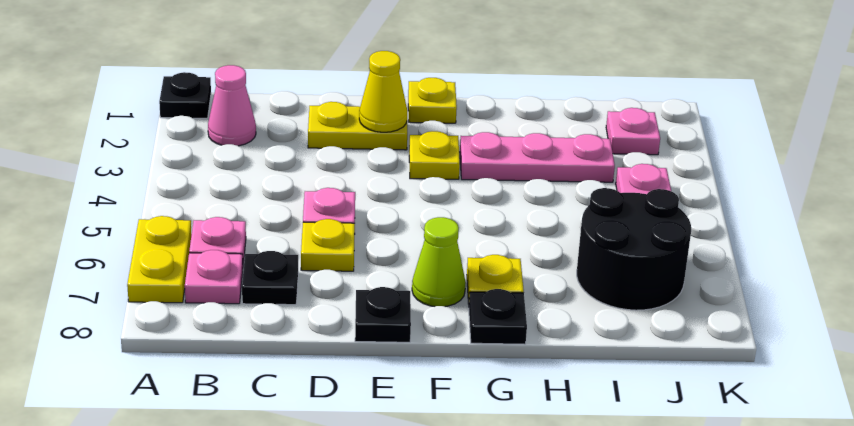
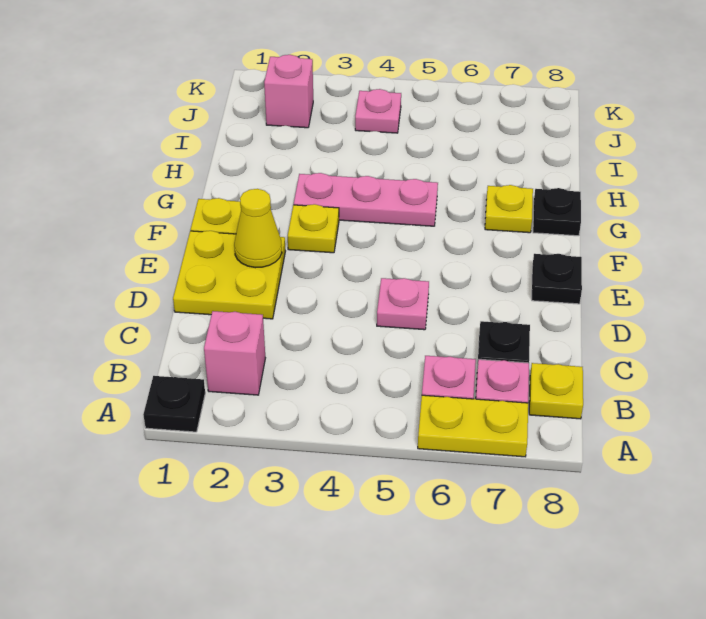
pink 1x1 cone [208,65,256,146] -> pink 1x1 brick [204,311,265,395]
yellow 1x2 plate [308,102,407,150] -> yellow 2x2 plate [173,231,285,319]
yellow 1x1 plate [301,219,355,271] -> yellow 1x1 plate moved to [529,363,583,419]
lime 1x1 cone [412,217,466,307] -> none
pink 1x3 plate [460,132,615,182] -> pink 1x3 plate turned to [294,173,438,226]
black 2x2 round brick [577,188,691,310] -> none
pink 1x1 plate [606,108,660,155] -> pink 1x1 brick [264,55,313,128]

